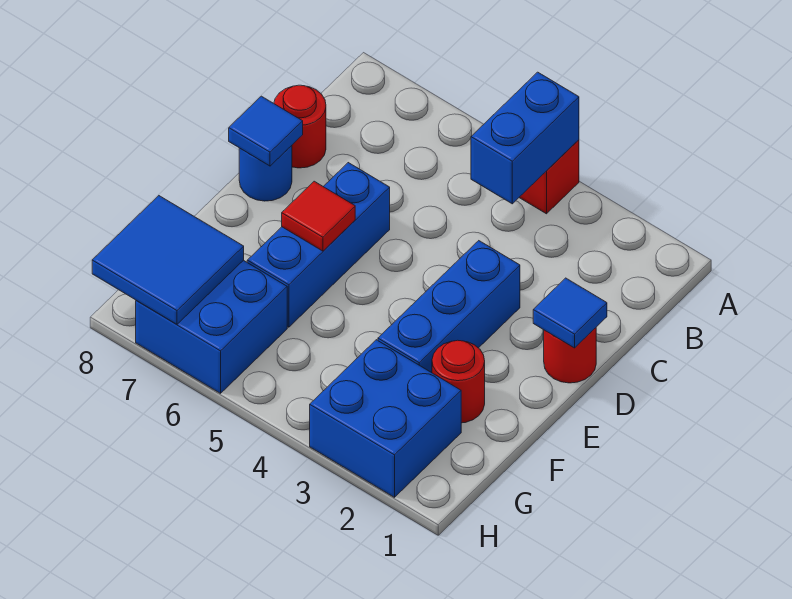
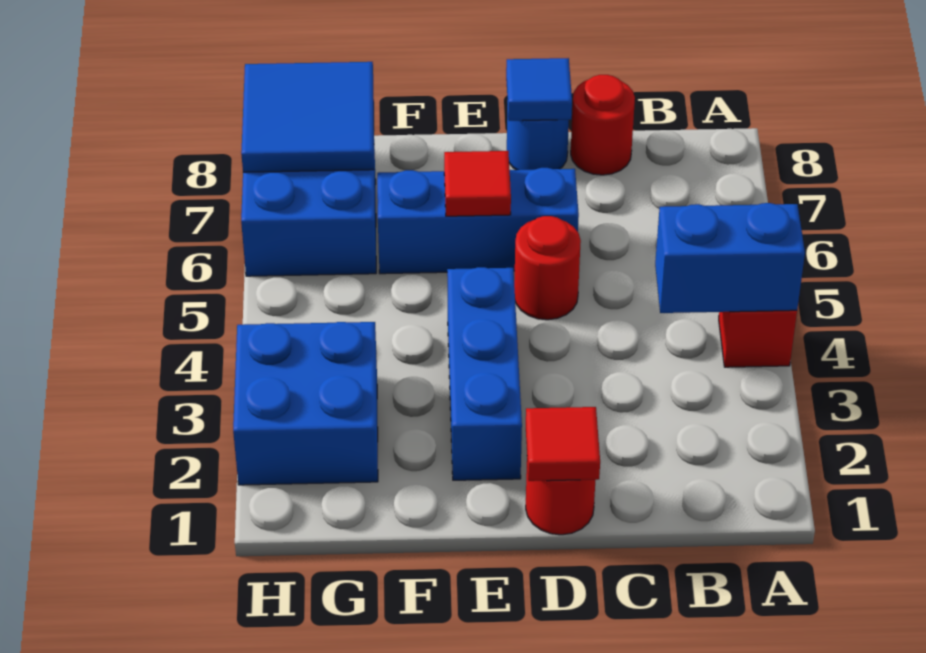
blue 1x1 tile [533,278,607,348] -> red 1x1 tile [526,407,600,481]
blue 1x3 brick [378,241,520,373] -> blue 1x3 brick turned to [447,267,522,480]
red 1x1 round brick [432,340,485,423] -> red 1x1 round brick moved to [514,216,581,320]

